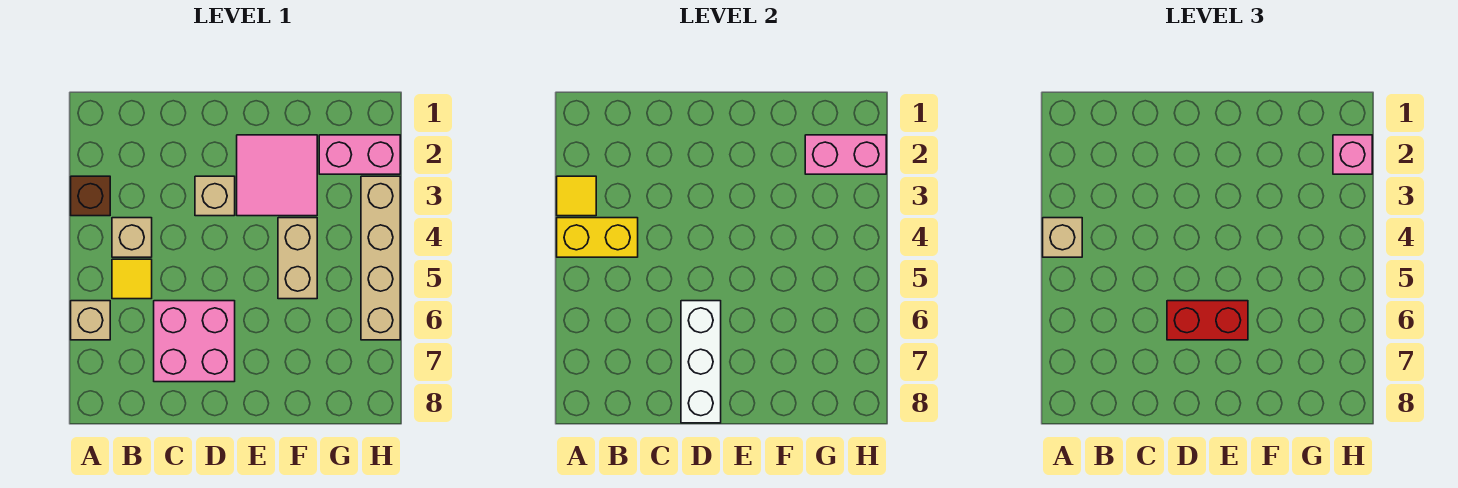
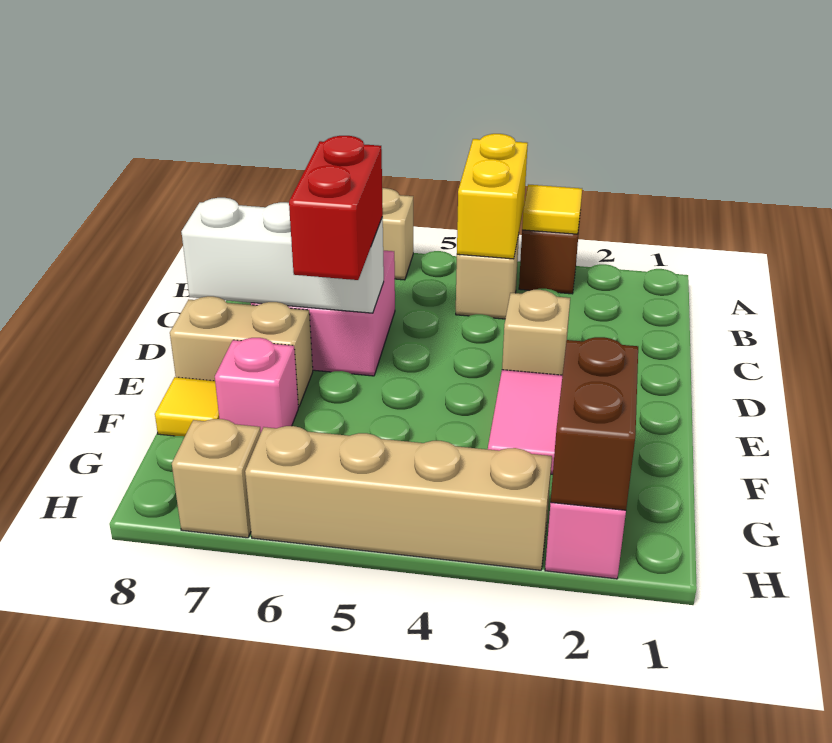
tan 1x1 brick [1043,218,1082,257] -> tan 1x1 brick moved to [172,419,261,538]
yellow 1x1 tile [112,259,152,299] -> yellow 1x1 tile moved to [155,377,219,437]
tan 1x2 brick [278,218,317,299] -> tan 1x2 brick moved to [170,296,313,407]
pink 1x2 brick [805,135,886,174] -> brown 1x2 brick [551,337,638,510]
pink 1x1 brick [1333,135,1372,174] -> pink 1x1 brick moved to [215,338,298,432]

